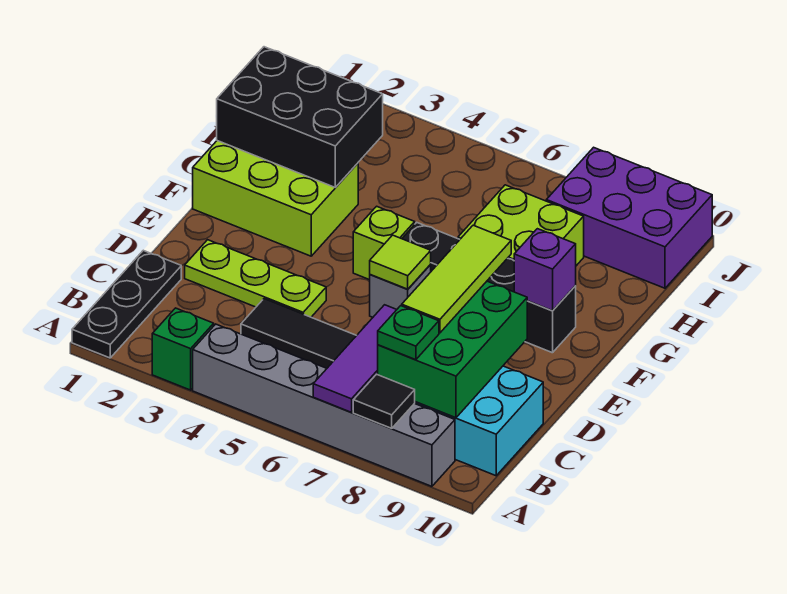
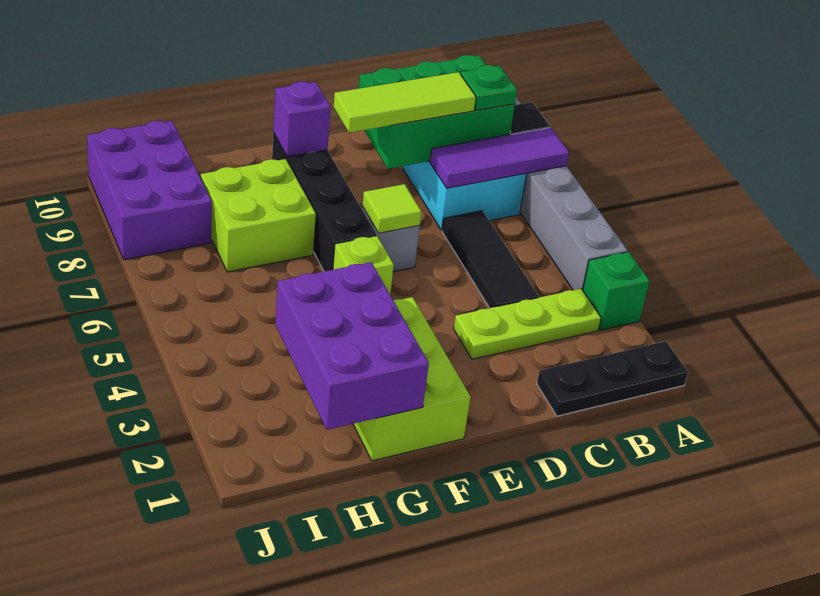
lime 1x3 plate [185,240,326,317] -> lime 1x3 plate turned to [454,289,601,359]
black 2x3 brick [217,47,383,188] -> purple 2x3 brick [275,262,429,430]

